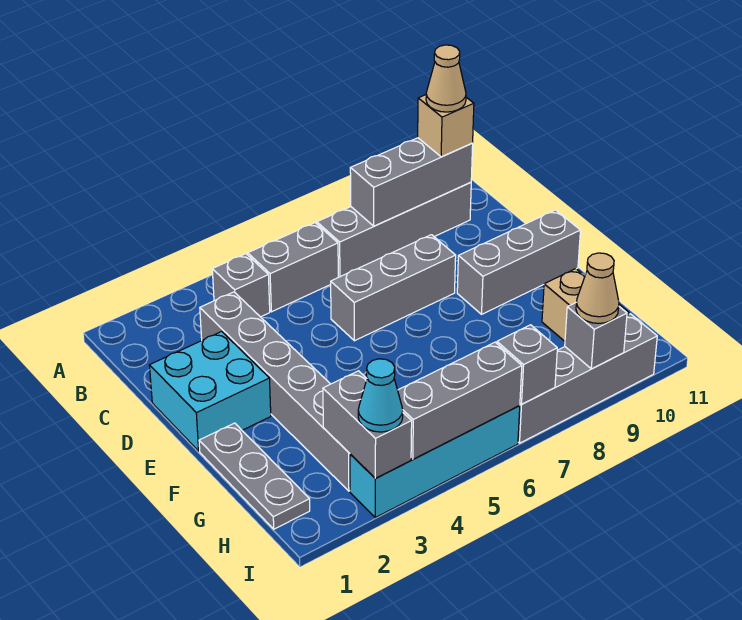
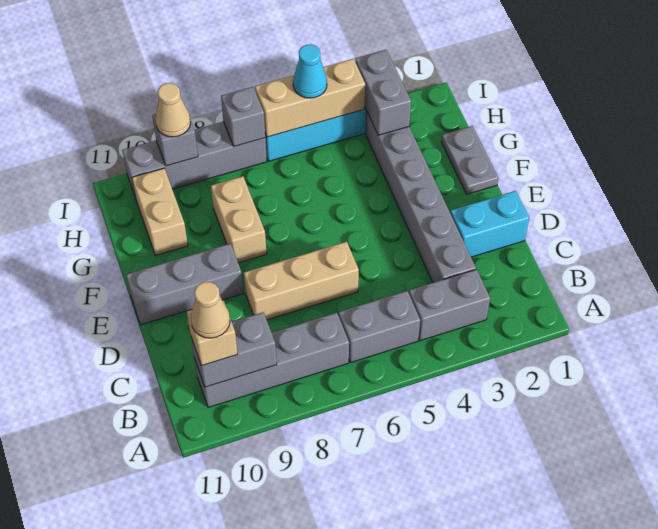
grey 1x1 brick [212,254,270,317] -> grey 1x2 brick [409,269,490,341]
grey 1x3 brick [350,138,473,226] -> grey 1x2 brick [191,312,277,387]
cyan 2x2 brick [149,331,271,451] -> cyan 1x2 brick [450,191,529,257]
grey 1x3 brick [331,235,456,341] -> tan 1x3 brick [244,242,359,320]
grey 1x3 plate [199,423,310,529] -> grey 1x2 plate [441,126,498,194]
none -> tan 1x2 brick [211,176,267,263]
cyan 1x1 cone [358,359,403,432] -> cyan 1x1 cone moved to [293,44,327,98]
grey 1x3 brick [398,342,522,459] -> tan 1x3 brick [255,59,365,137]

